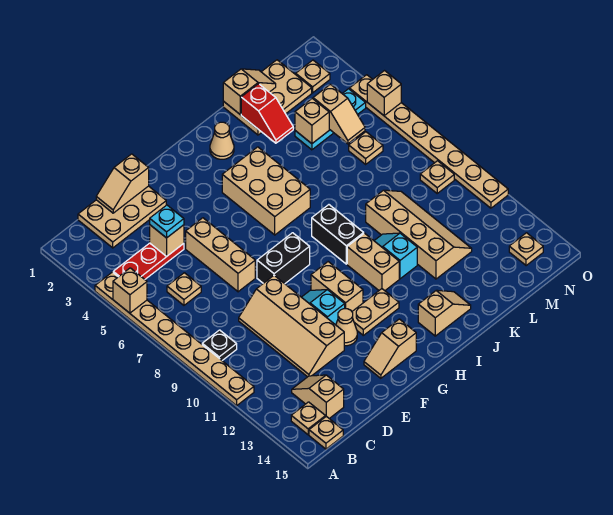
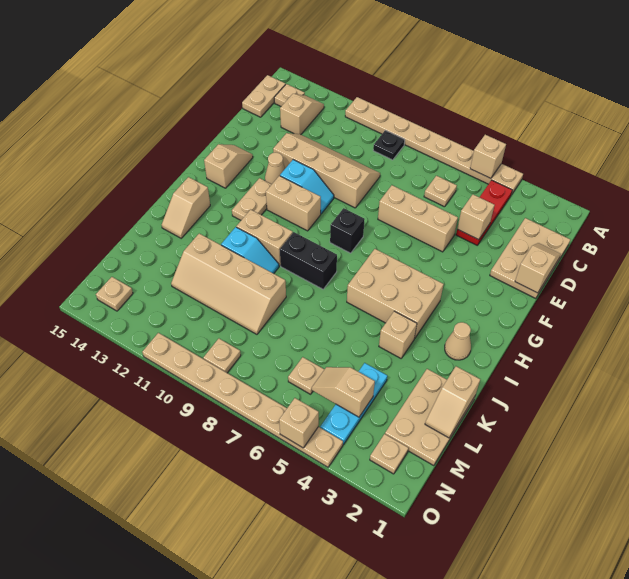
tan 1x1 plate [309,416,343,449] -> tan 1x2 plate [242,75,286,117]
tan 1x2 slope [292,375,344,419] -> tan 1x2 slope turned to [280,94,324,134]
cyan 1x1 plate [150,205,184,238] -> none
black 1x2 brick [257,233,310,284] -> black 1x1 brick [330,208,365,253]
red 1x2 slope [241,84,293,143] -> none
tan 1x1 brick [295,98,329,144] -> tan 1x1 brick moved to [379,311,417,358]

